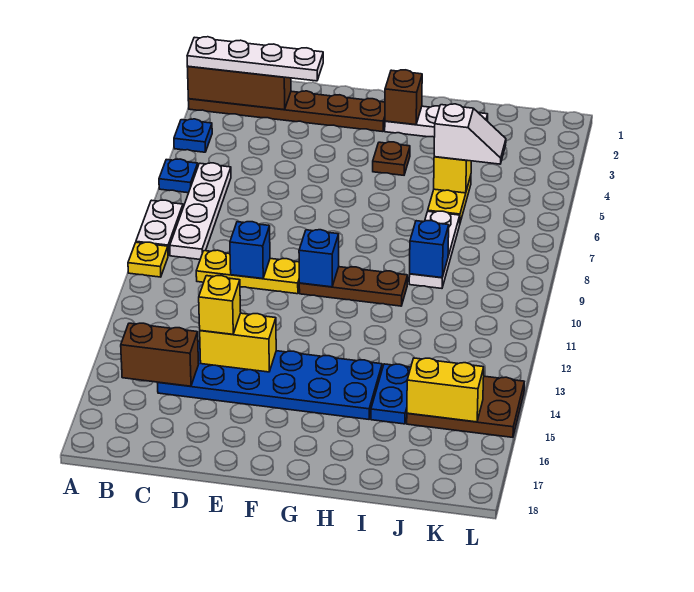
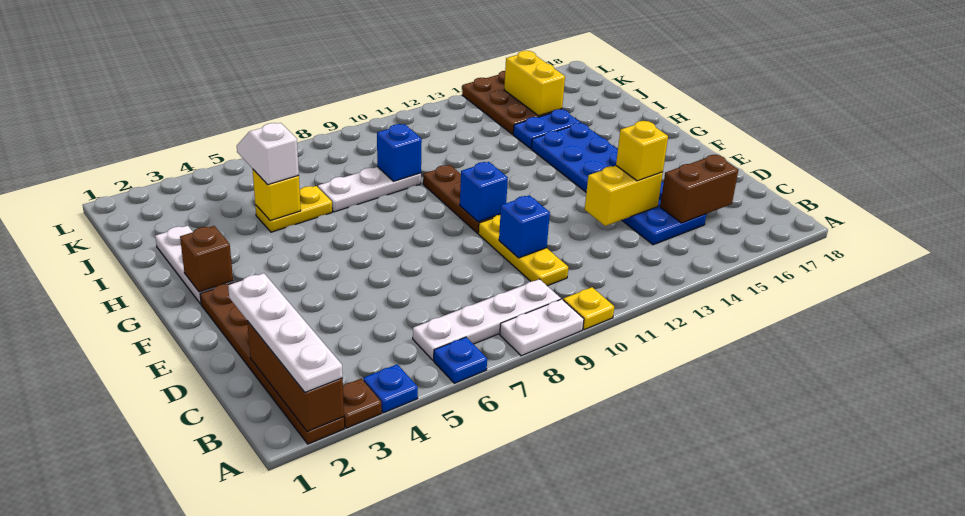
brown 1x2 brick [121,323,199,386] -> brown 1x2 brick turned to [660,155,738,223]
yellow 1x2 brick [200,313,276,372] -> yellow 1x2 brick turned to [585,166,663,226]
brown 1x1 plate [373,142,410,175] -> brown 1x1 plate moved to [343,379,382,428]

